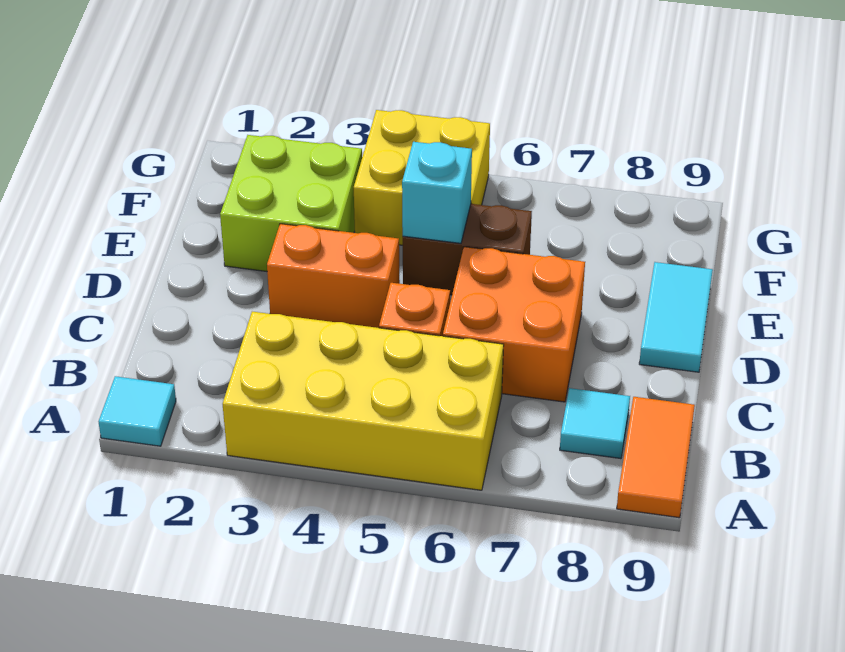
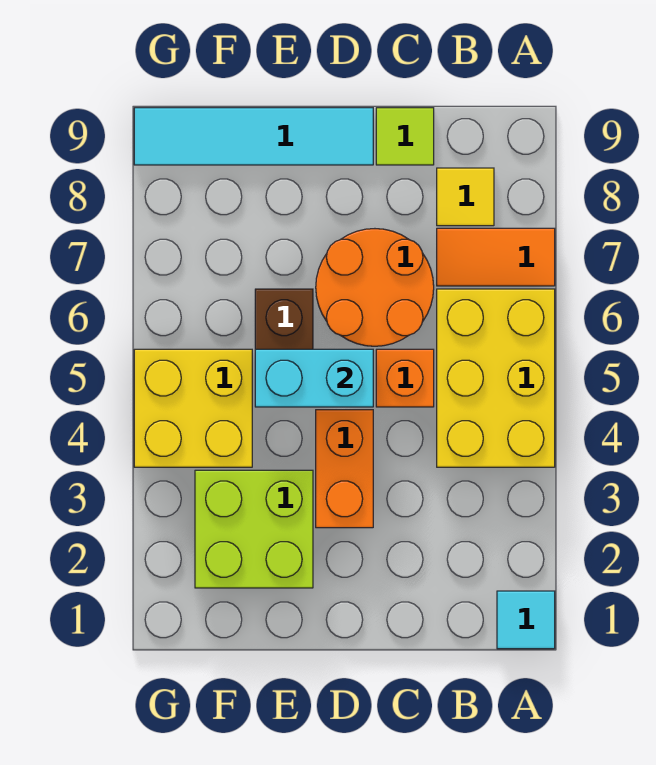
yellow 2x4 brick [223,312,504,490] -> yellow 2x3 brick [437,289,555,467]
orange 1x2 tile [617,397,695,518] -> orange 1x2 tile moved to [437,228,555,286]
cyan 1x1 tile [560,388,630,459] -> yellow 1x1 tile [437,168,494,226]
orange 2x2 brick [443,247,585,402] -> orange 2x2 round brick [316,229,434,346]
none -> lime 1x1 tile [376,108,434,165]
cyan 1x2 tile [639,262,713,372] -> cyan 1x4 tile [134,108,373,165]
cyan 1x1 brick [402,142,472,243] -> cyan 1x2 brick [255,349,373,407]

